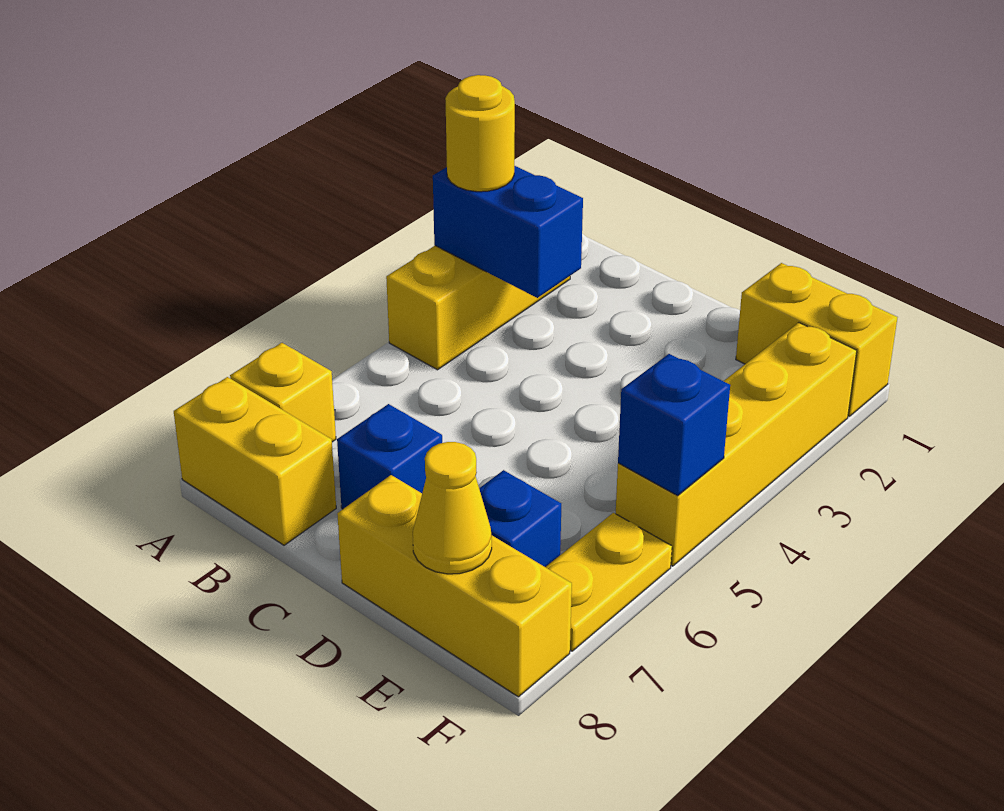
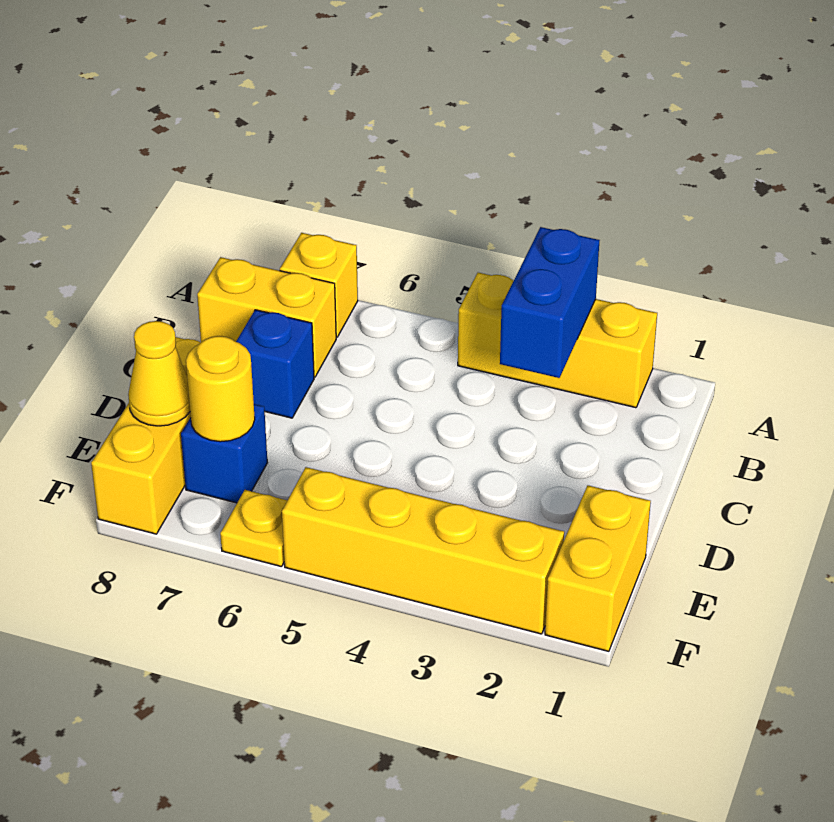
yellow 1x1 round brick [445,75,515,192] -> yellow 1x1 round brick moved to [186,336,255,442]
yellow 1x2 brick [174,377,336,545] -> yellow 1x2 brick turned to [197,257,336,377]
blue 1x1 brick [618,354,730,496] -> none
yellow 1x2 plate [546,513,672,651] -> yellow 1x1 plate [220,490,287,567]

